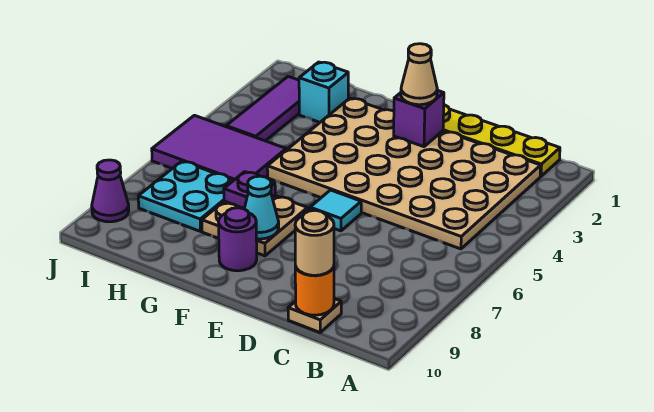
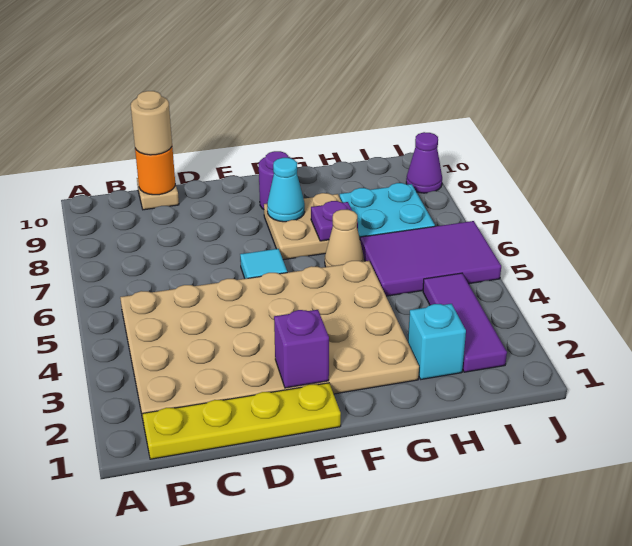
tan 1x1 cone [401,44,437,105] -> tan 1x1 cone moved to [325,210,364,267]

